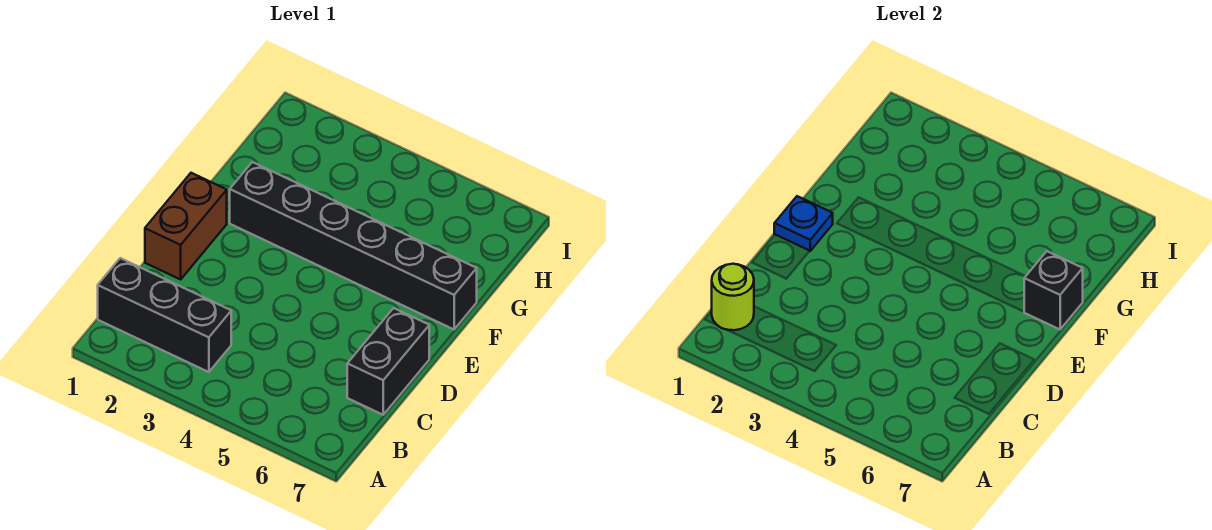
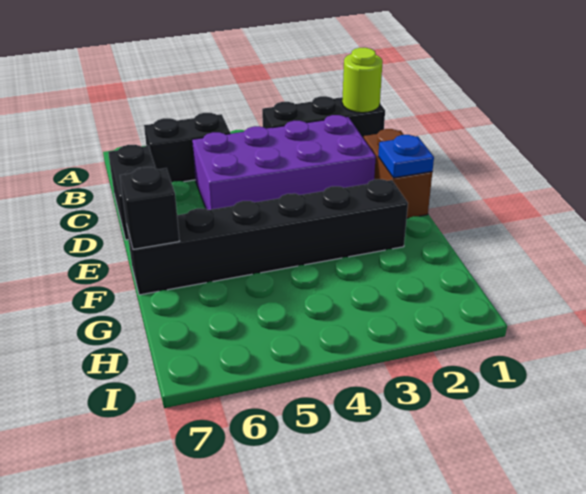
none -> black 1x2 brick [144,113,230,182]
none -> purple 2x4 brick [192,115,376,210]

